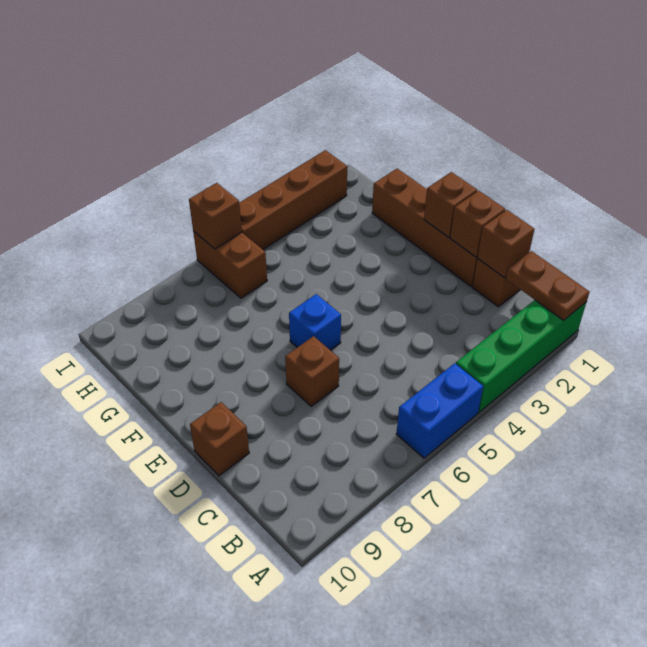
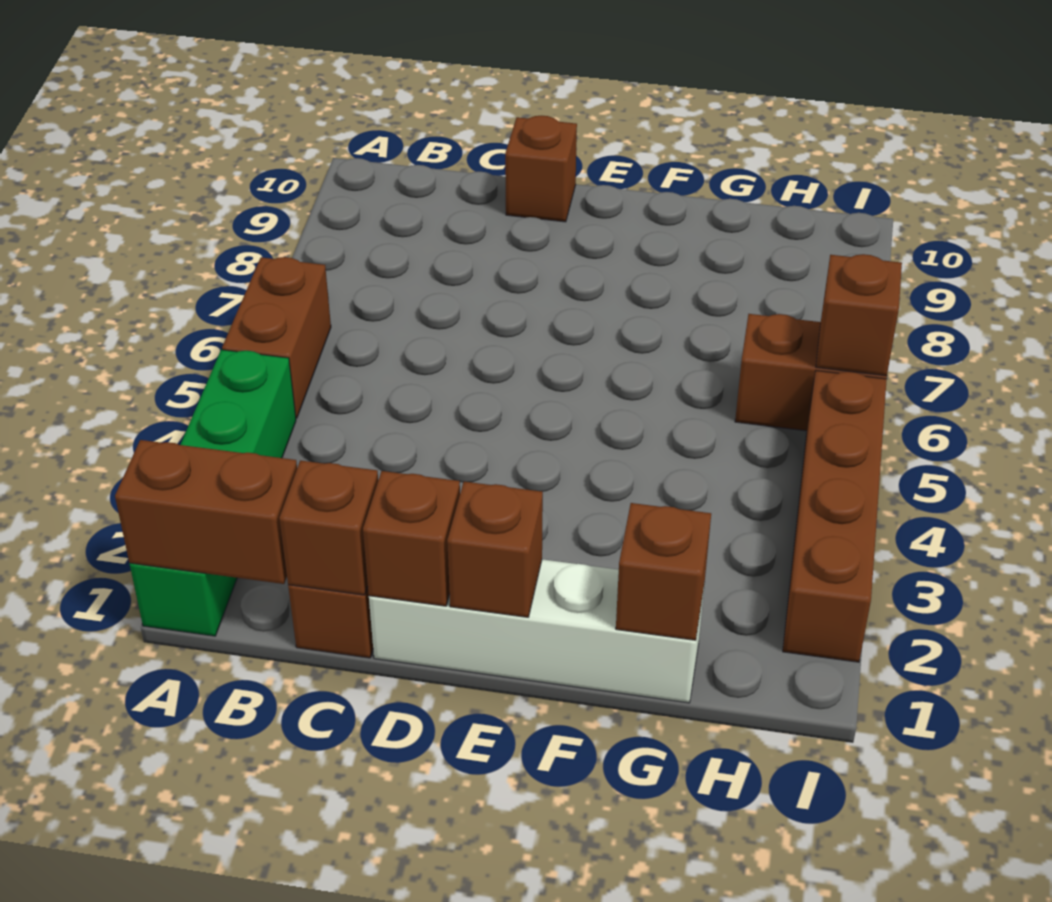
brown 1x2 plate [506,251,589,320] -> brown 1x2 brick [115,440,297,584]
blue 1x2 brick [396,363,483,458] -> brown 1x2 brick [222,257,331,418]
brown 1x4 brick [372,169,478,286] -> white 1x4 brick [369,559,704,703]
brown 1x1 brick [285,336,339,406] -> brown 1x1 brick moved to [616,503,711,640]
blue 1x1 brick [289,294,341,350] -> none

